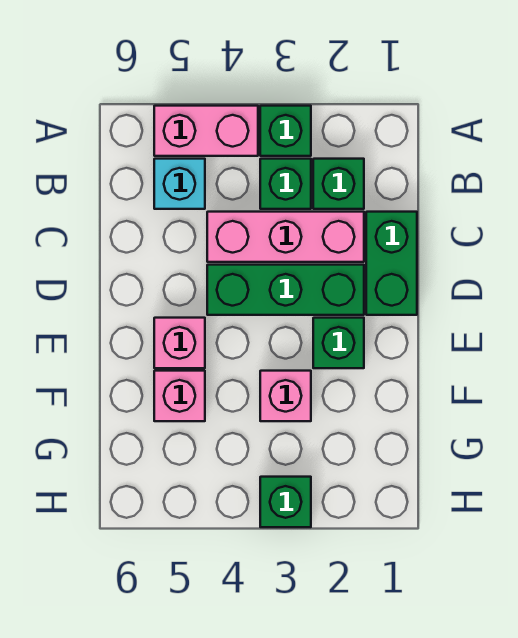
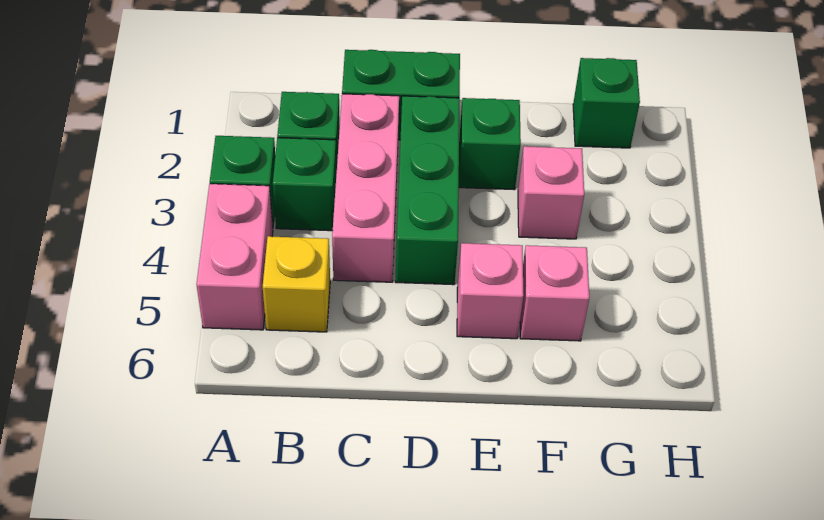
cyan 1x1 brick [154,159,205,209] -> yellow 1x1 brick [263,236,330,332]
green 1x1 brick [260,477,311,527] -> green 1x1 brick moved to [573,58,640,148]

